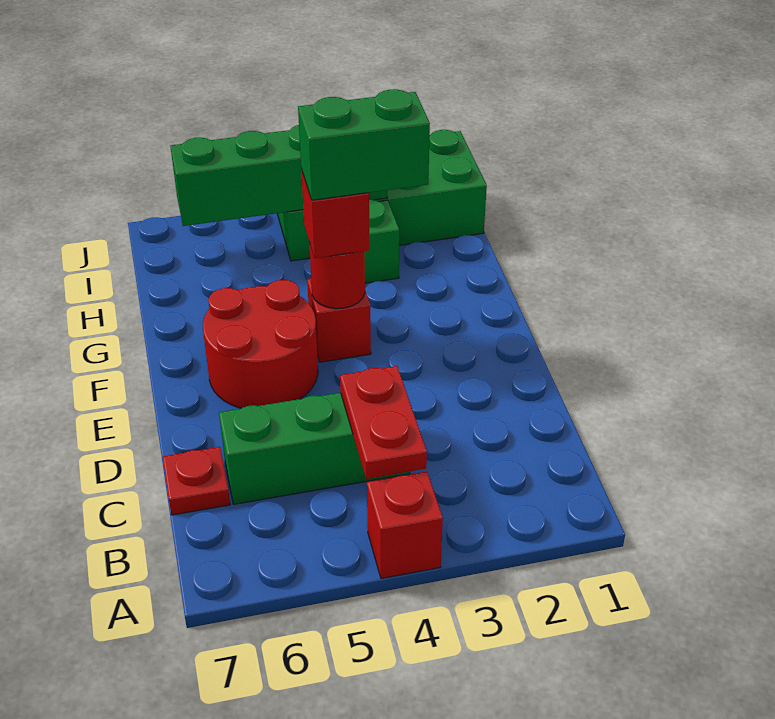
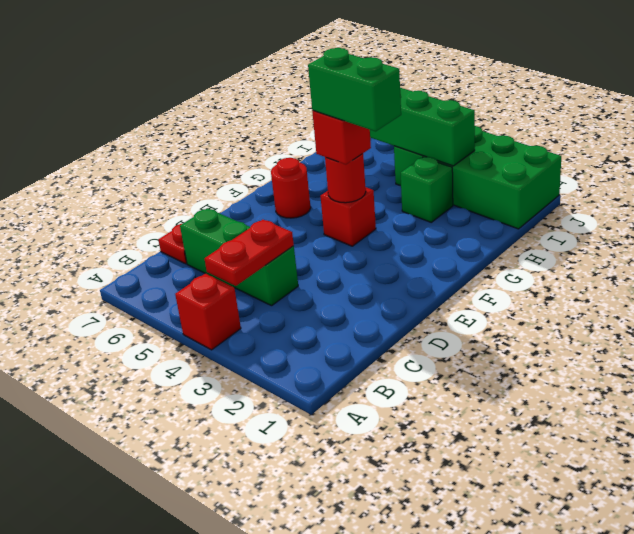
red 2x2 round brick [203,280,318,408] -> red 1x1 round brick [271,158,311,218]

